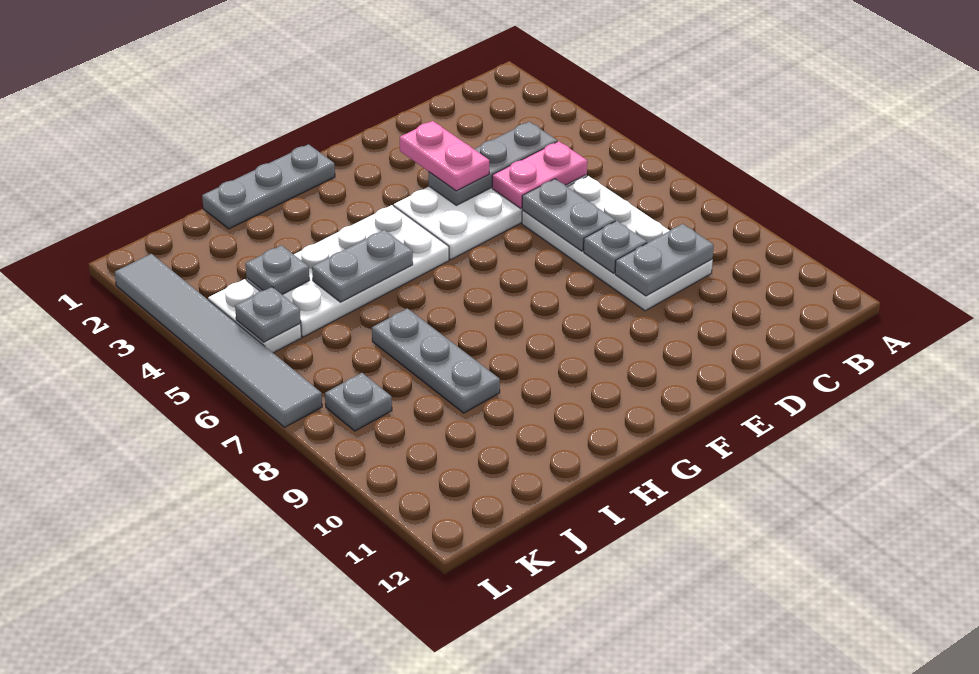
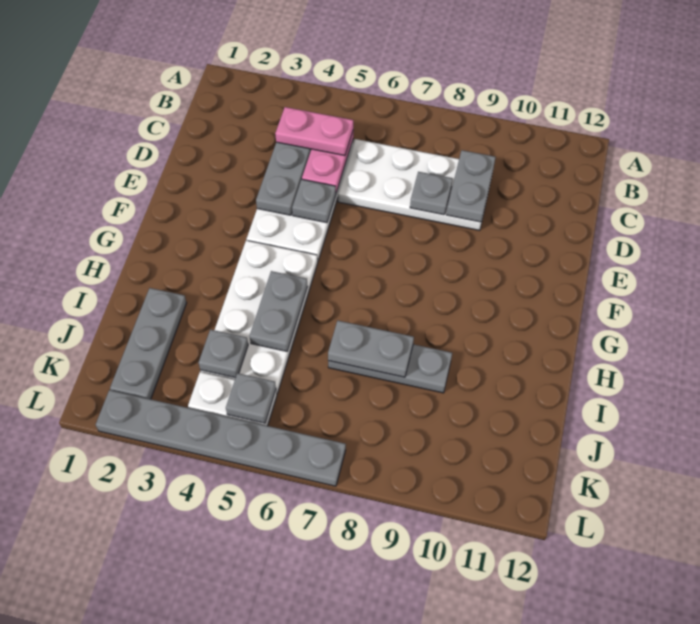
grey 1x2 plate [522,179,615,251] -> grey 1x2 plate moved to [328,321,414,377]
pink 1x2 plate [400,121,489,191] -> pink 1x2 plate moved to [275,107,353,156]
grey 1x3 plate [202,144,335,229] -> grey 1x3 plate moved to [110,288,187,399]
grey 1x1 plate [325,373,392,431] -> grey 1x1 plate moved to [292,179,336,223]
grey 1x6 tile [115,254,322,427] -> grey 1x6 plate [96,390,346,486]

